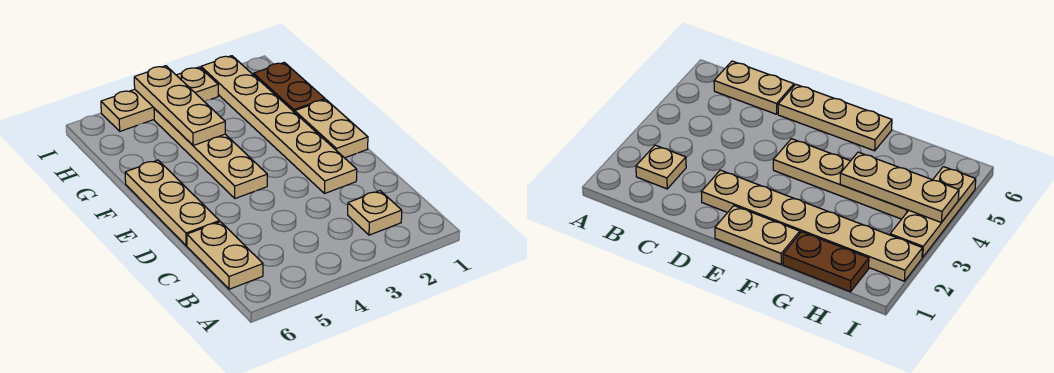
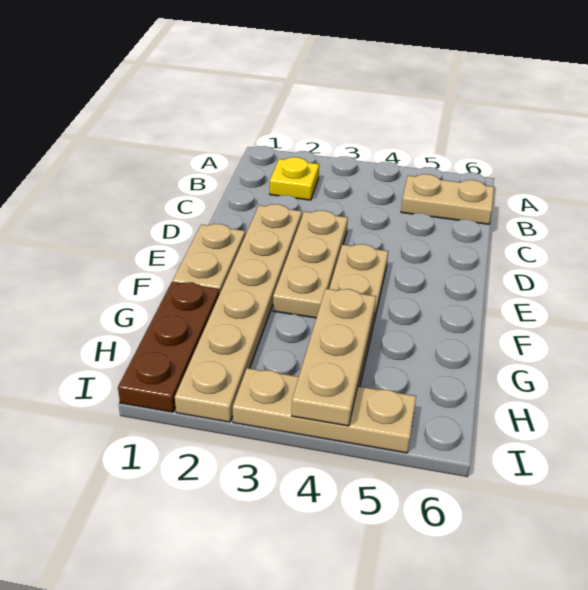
tan 1x1 plate [348,191,402,235] -> yellow 1x1 plate [270,157,319,200]
tan 1x2 plate [187,222,263,289] -> tan 1x2 plate turned to [401,174,494,224]
tan 1x3 plate [125,160,220,246] -> tan 1x3 plate moved to [273,211,348,318]
brown 1x2 plate [254,62,325,112] -> brown 1x3 plate [118,282,220,412]

